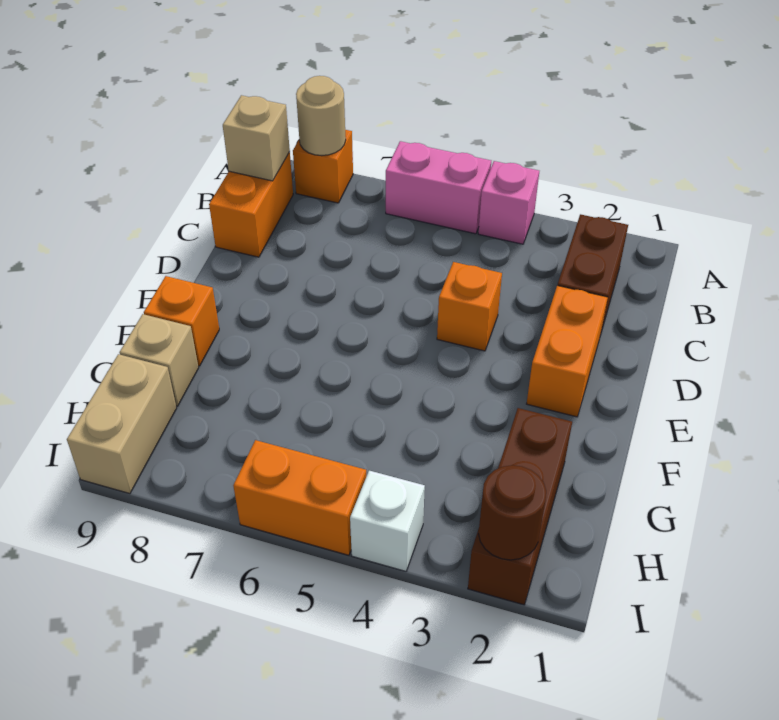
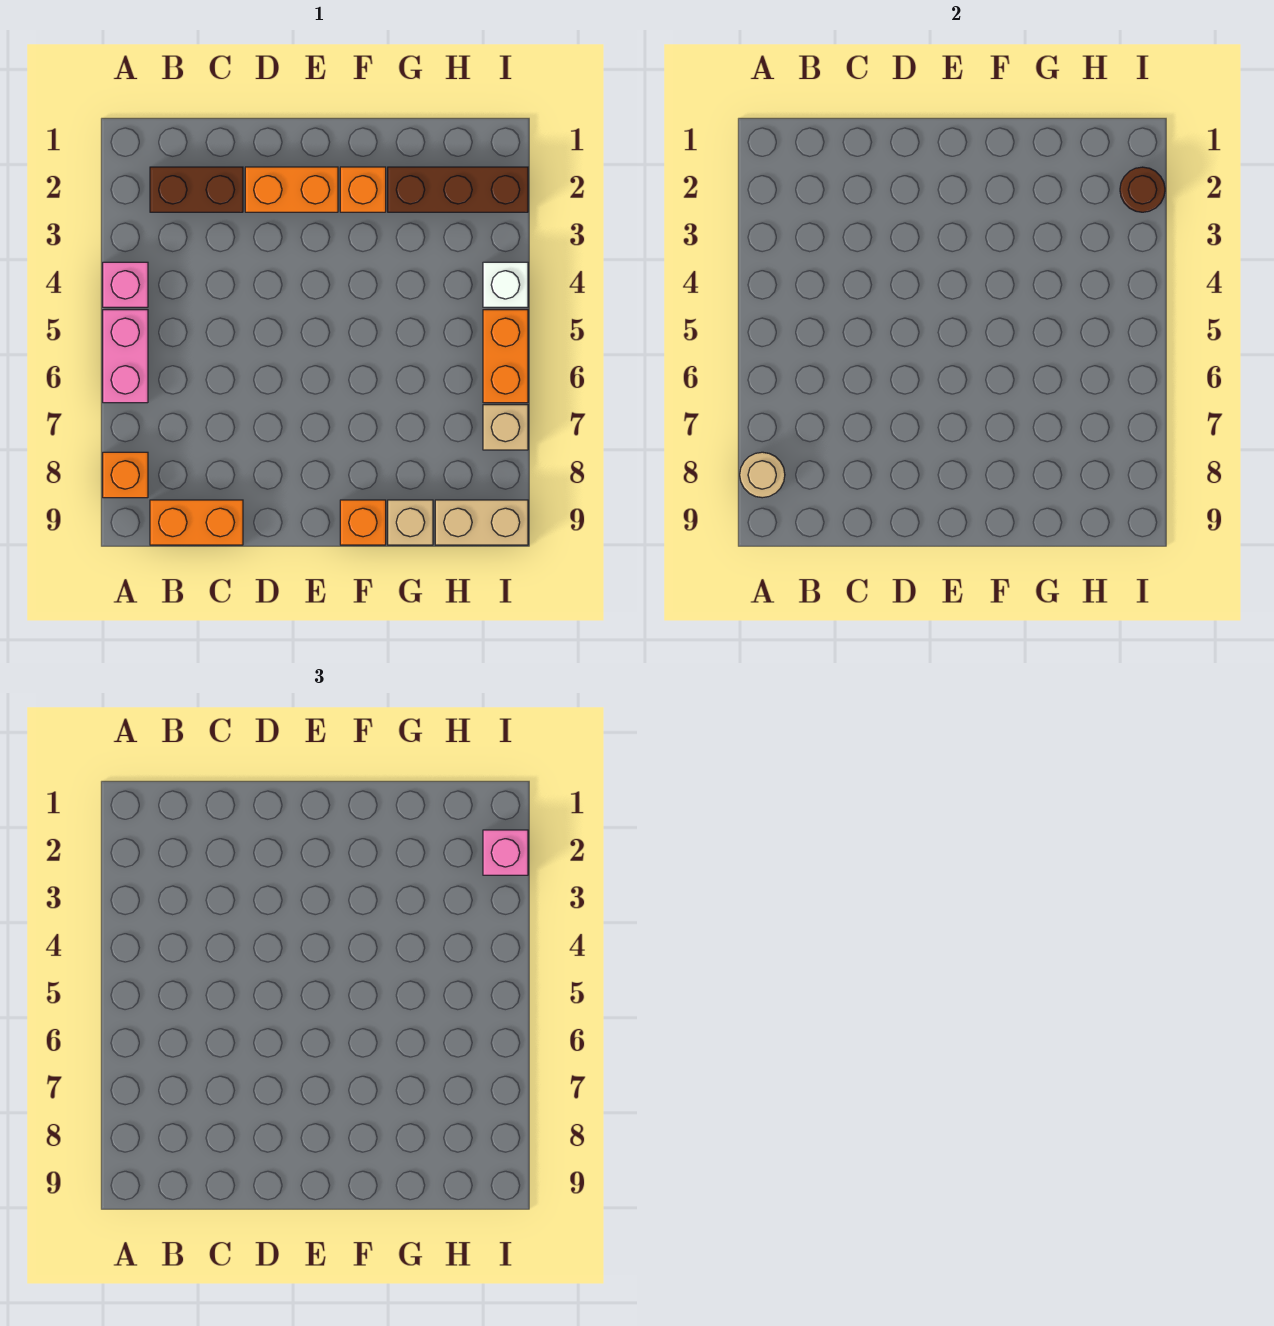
tan 1x1 brick [223,95,290,181] -> tan 1x1 brick moved to [483,405,528,450]
orange 1x1 brick [437,262,502,351] -> orange 1x1 brick moved to [340,167,386,212]
none -> pink 1x1 brick [483,830,528,875]

